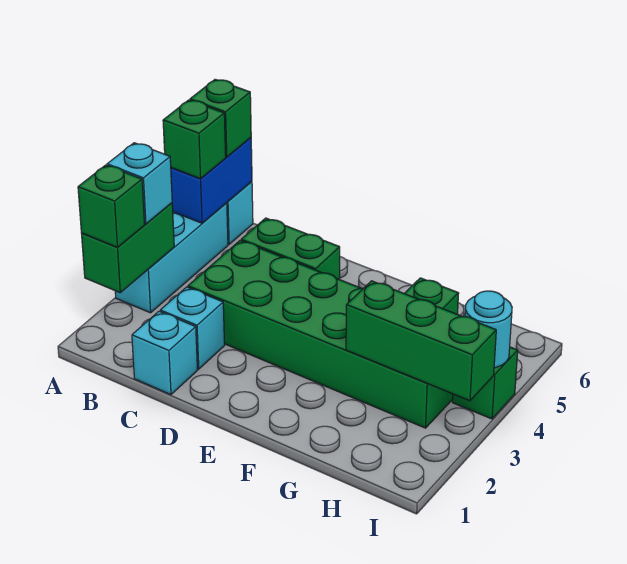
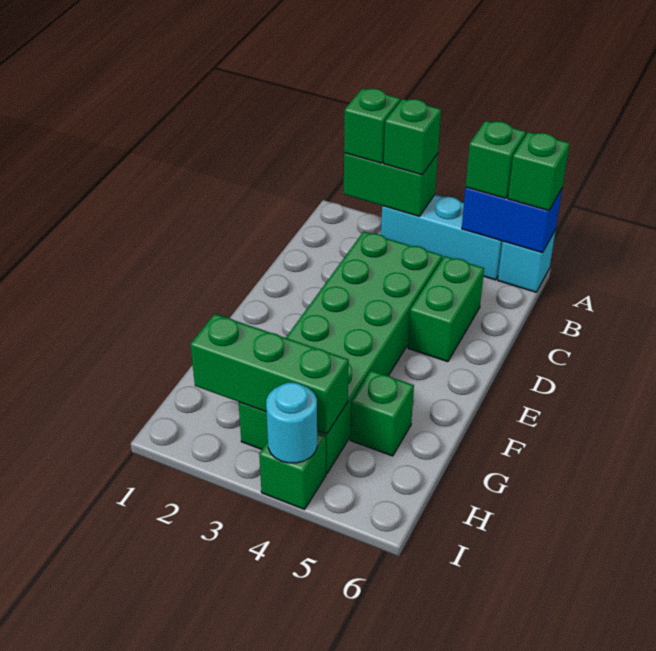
cyan 1x1 brick [107,143,172,224] -> green 1x1 brick [384,99,441,175]
cyan 1x1 brick [132,311,197,395] -> none
cyan 1x1 brick [160,287,225,369] -> none
green 1x3 brick [346,281,496,401] -> green 1x3 brick turned to [190,314,349,434]

